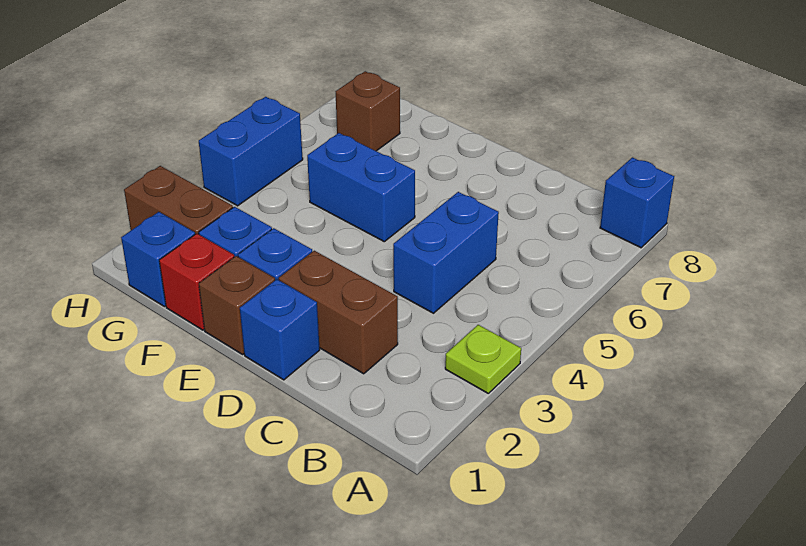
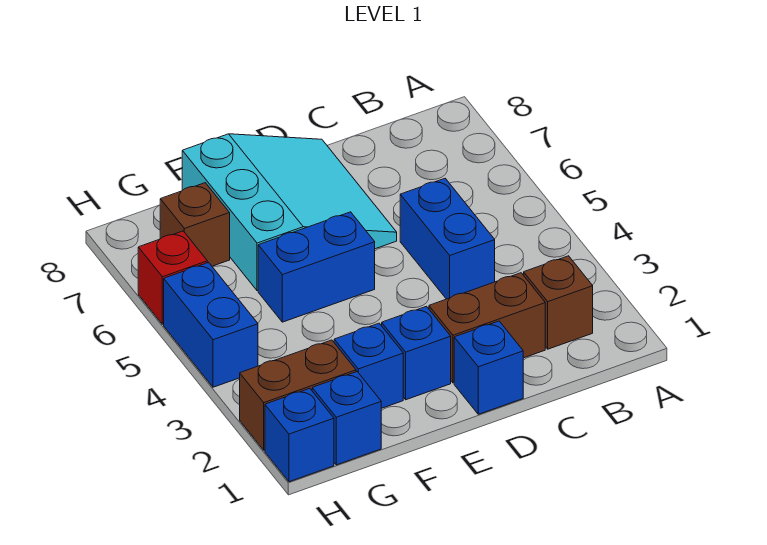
lime 1x1 plate [445,325,521,393] -> none
blue 1x1 brick [600,157,674,248] -> blue 1x1 brick moved to [265,388,334,482]
none -> cyan 3x3 slope [182,134,397,291]
brown 1x1 brick [199,256,275,354] -> brown 1x1 brick moved to [524,256,593,349]
red 1x1 brick [159,234,234,330] -> red 1x1 brick moved to [138,231,207,324]

